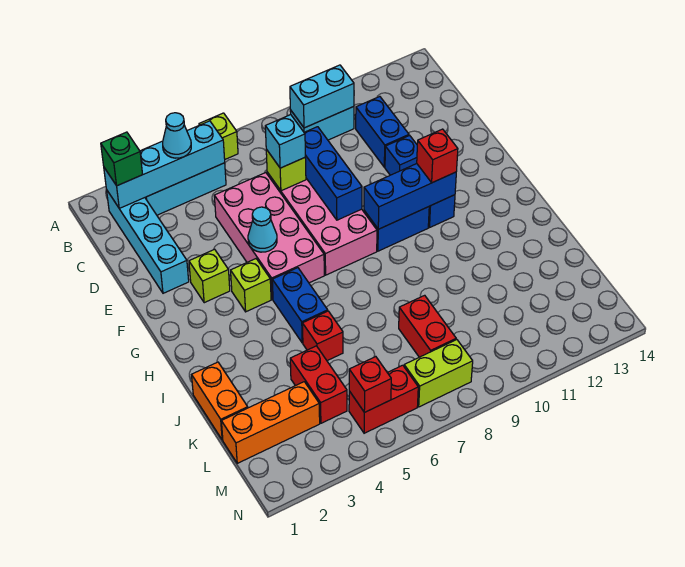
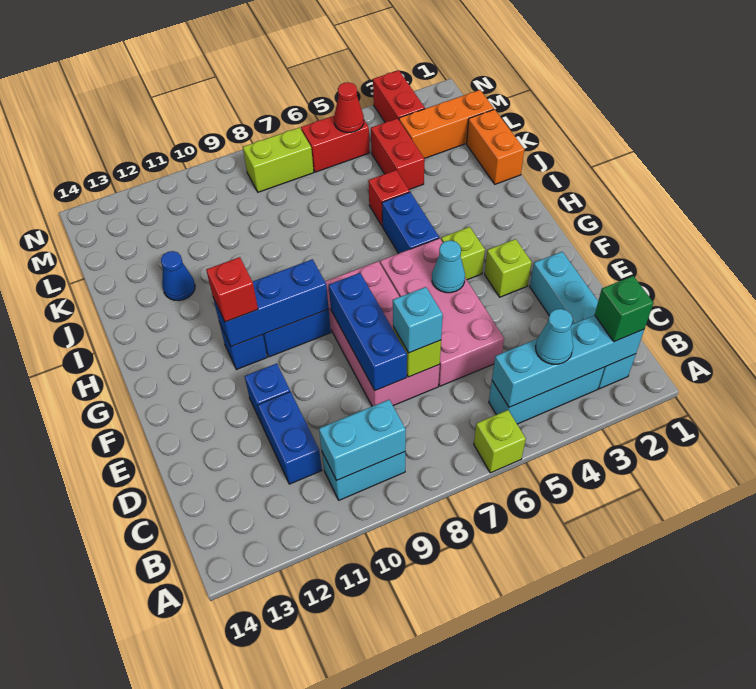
none -> blue 1x1 cone [161,251,195,301]
red 1x2 brick [399,295,456,357] -> red 1x2 brick moved to [373,70,425,122]
red 1x1 brick [349,357,391,413] -> red 1x1 cone [334,82,364,132]

